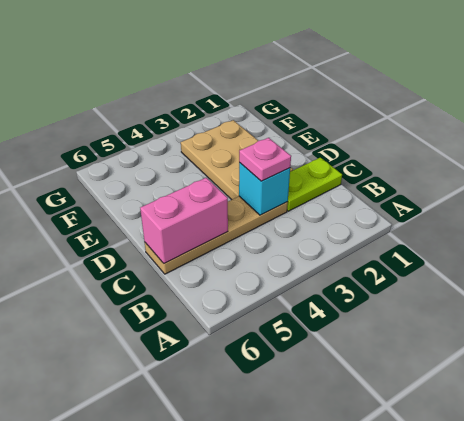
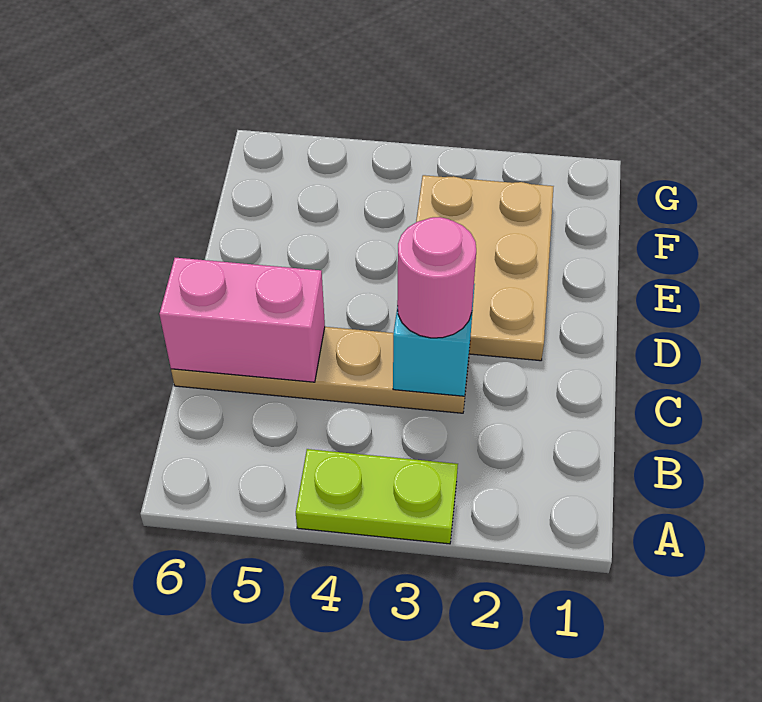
lime 1x2 plate [287,157,342,211] -> lime 1x2 plate moved to [296,449,458,544]
pink 1x1 plate [239,138,291,181] -> pink 1x1 round brick [397,217,476,338]

